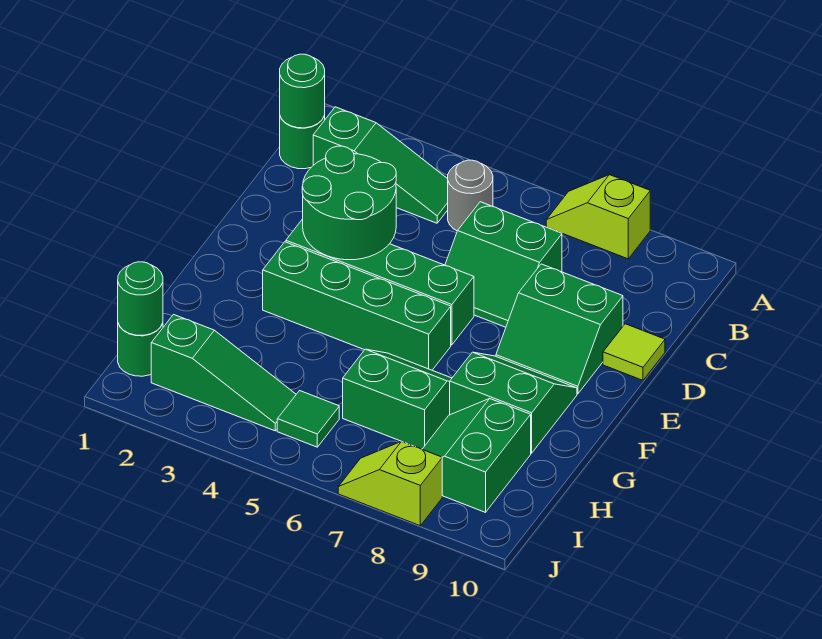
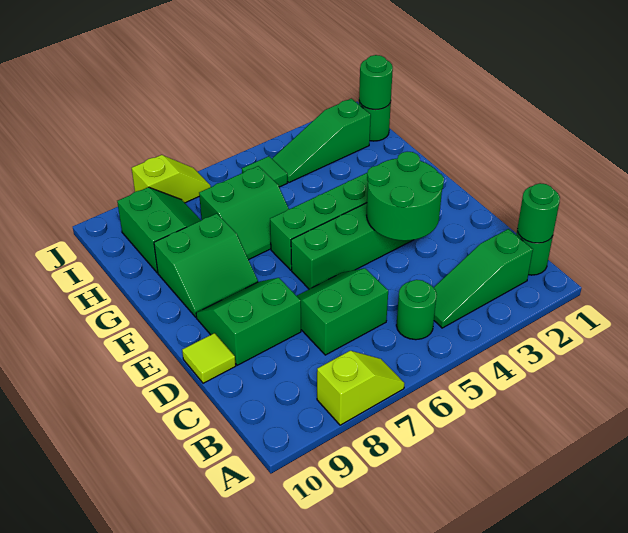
grey 1x1 round brick [448,160,493,231] -> green 1x1 round brick [396,280,437,340]

